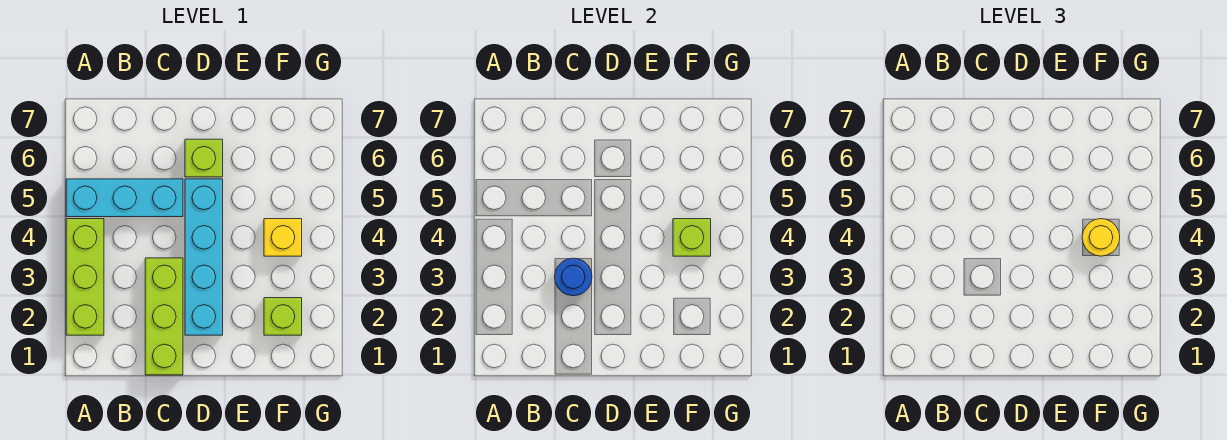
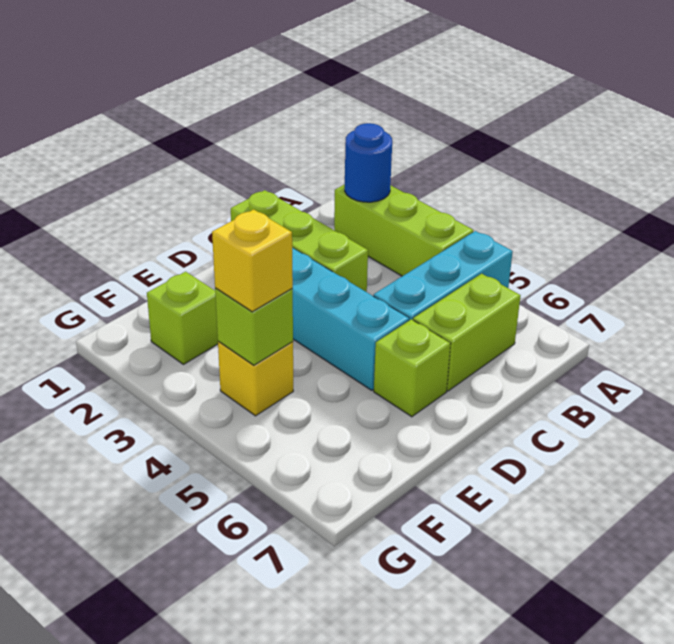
none -> lime 1x2 brick [413,274,521,391]
blue 1x1 round brick [555,258,592,296] -> blue 1x1 round brick moved to [345,123,392,202]
yellow 1x1 round brick [1082,219,1120,256] -> yellow 1x1 brick [212,209,293,312]

